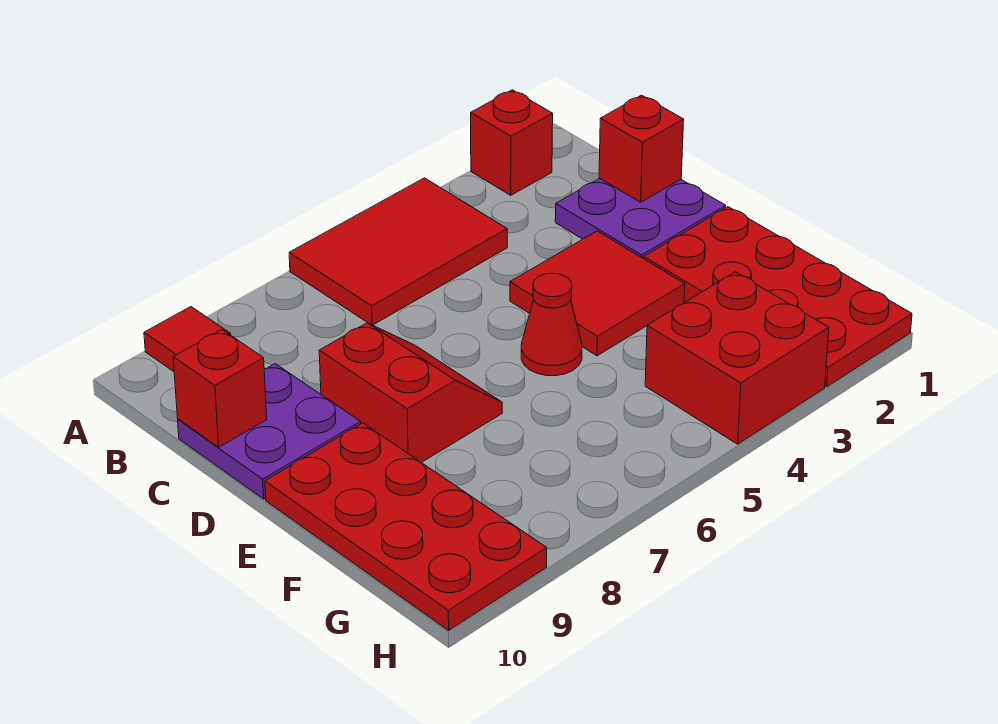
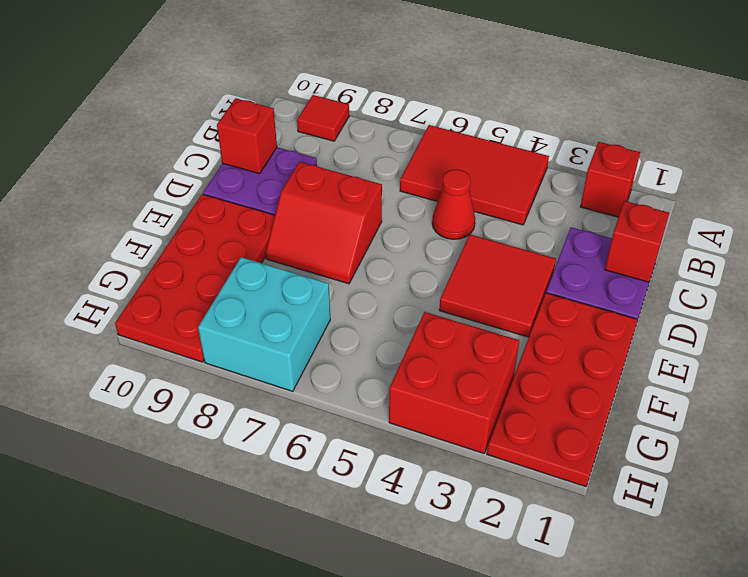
red 2x2 slope [319,323,502,463] -> red 2x2 slope turned to [266,162,382,284]
red 1x1 cone [521,273,582,376] -> red 1x1 cone moved to [432,170,475,239]
none -> cyan 2x2 brick [198,257,330,391]

